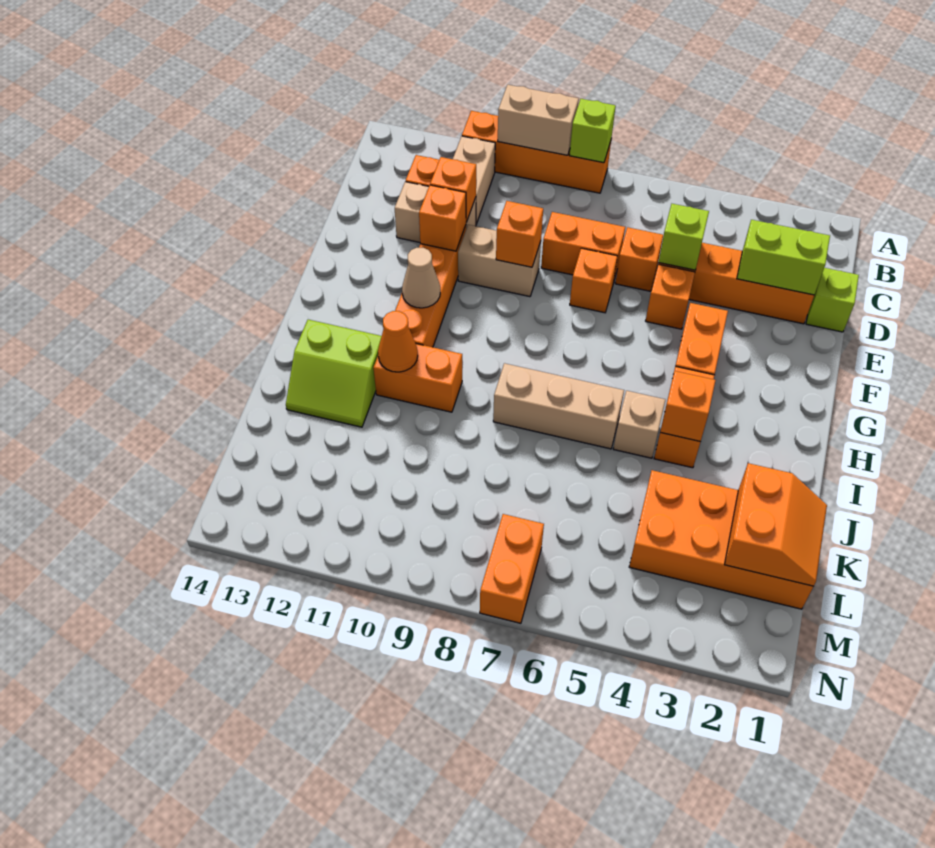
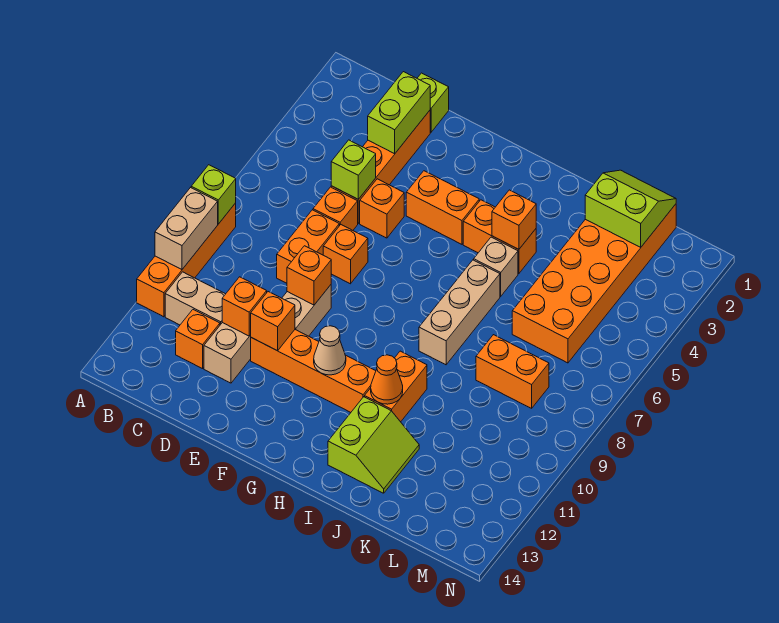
orange 2x4 brick [629,470,813,609] -> orange 2x6 brick [512,204,676,363]
orange 2x2 slope [725,463,827,586] -> lime 2x2 slope [585,170,676,248]
orange 1x2 brick [480,514,544,623] -> orange 1x2 brick moved to [476,335,549,408]

